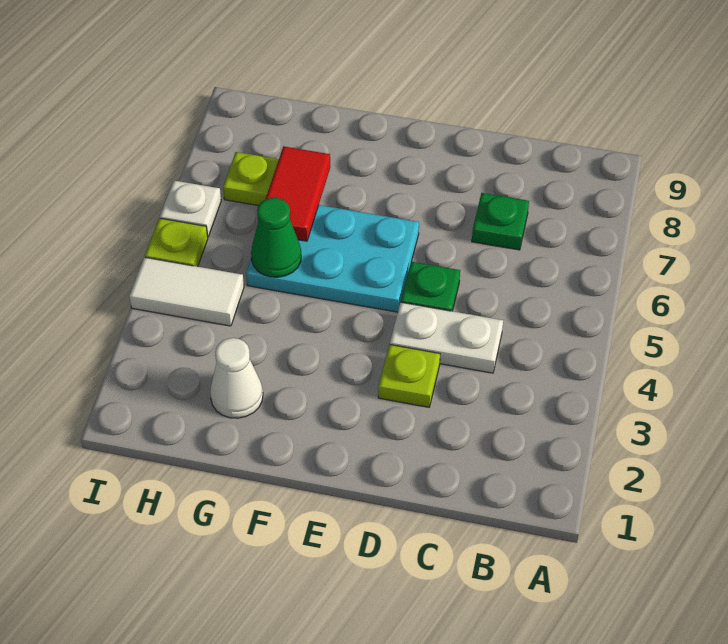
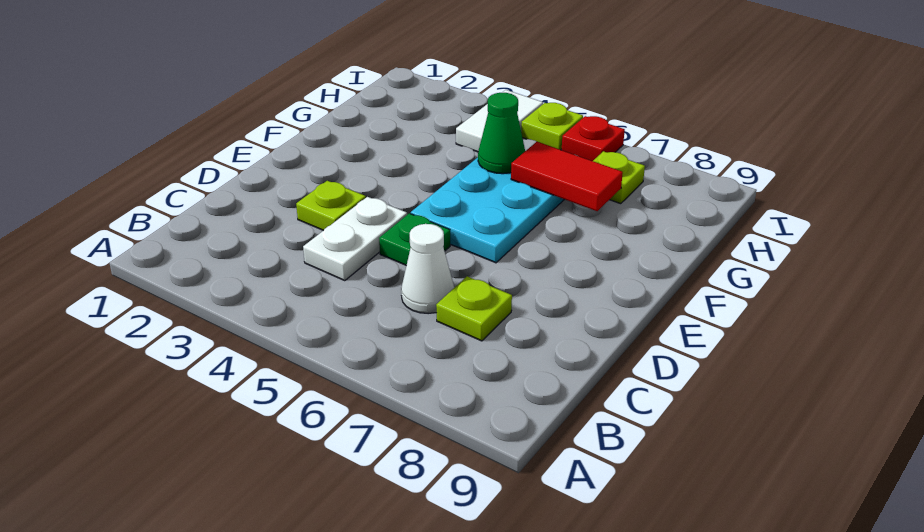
green 1x1 plate [472,193,529,250] -> lime 1x1 plate [436,276,512,341]
white 1x1 cone [210,338,263,418] -> white 1x1 cone moved to [401,224,454,314]
white 1x1 plate [160,181,221,237] -> red 1x1 plate [562,116,625,161]

